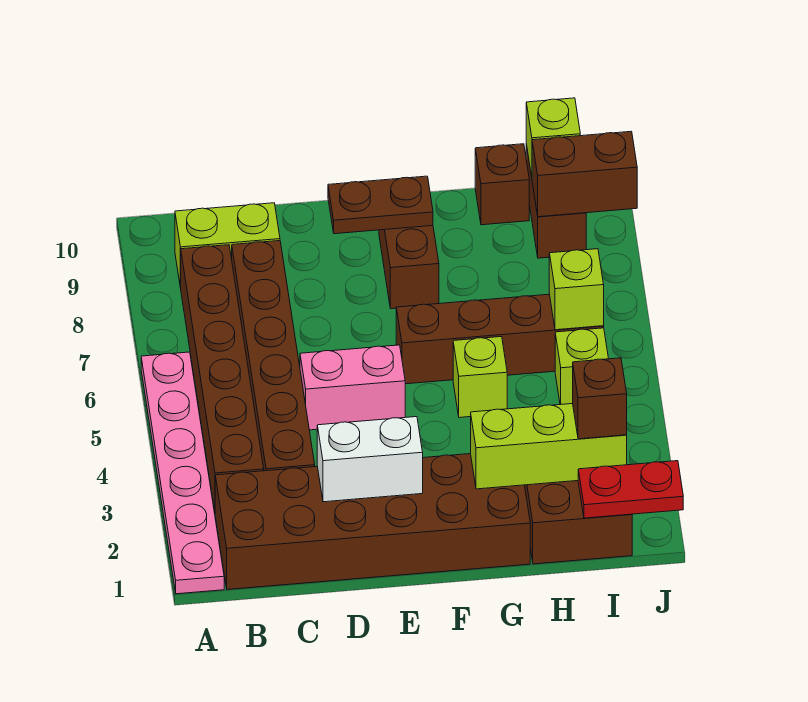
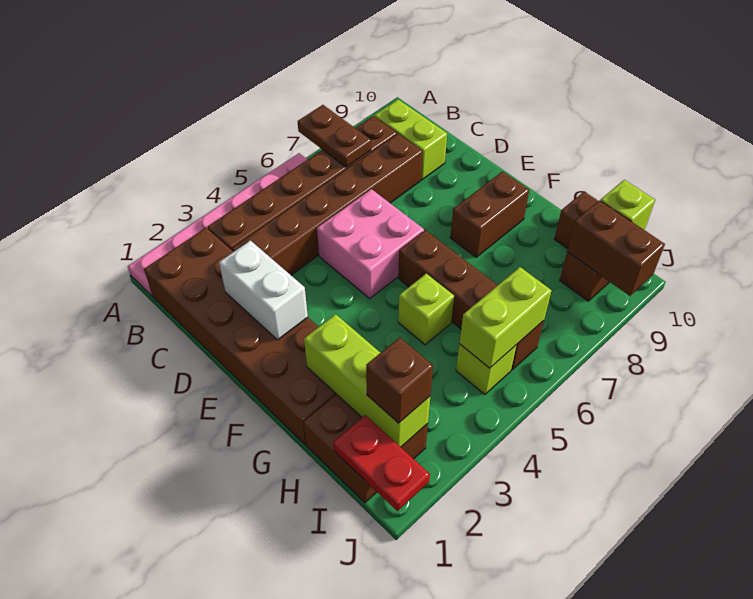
pink 1x2 brick [300,345,405,430] -> pink 2x2 brick [317,189,424,298]
brown 1x2 plate [328,176,433,234] -> brown 1x2 plate moved to [298,105,371,167]
lime 1x1 brick [549,249,604,330] -> lime 1x2 brick [459,267,552,368]

